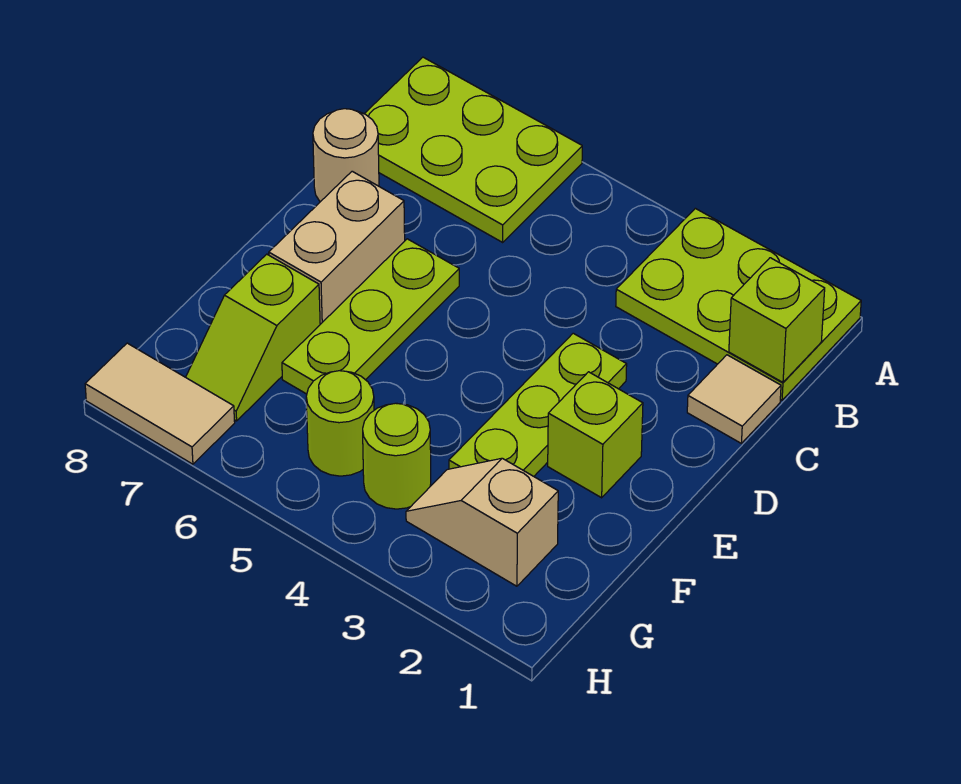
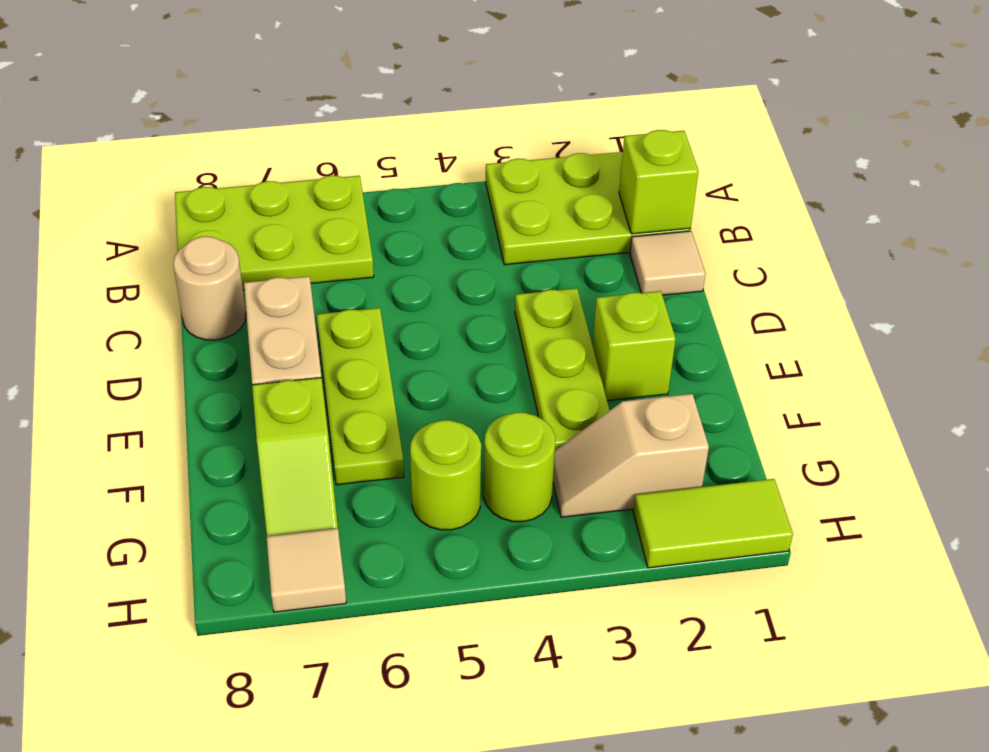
none -> lime 1x2 tile [633,479,793,568]
tan 1x2 tile [85,343,235,464] -> tan 1x1 tile [266,528,346,612]

